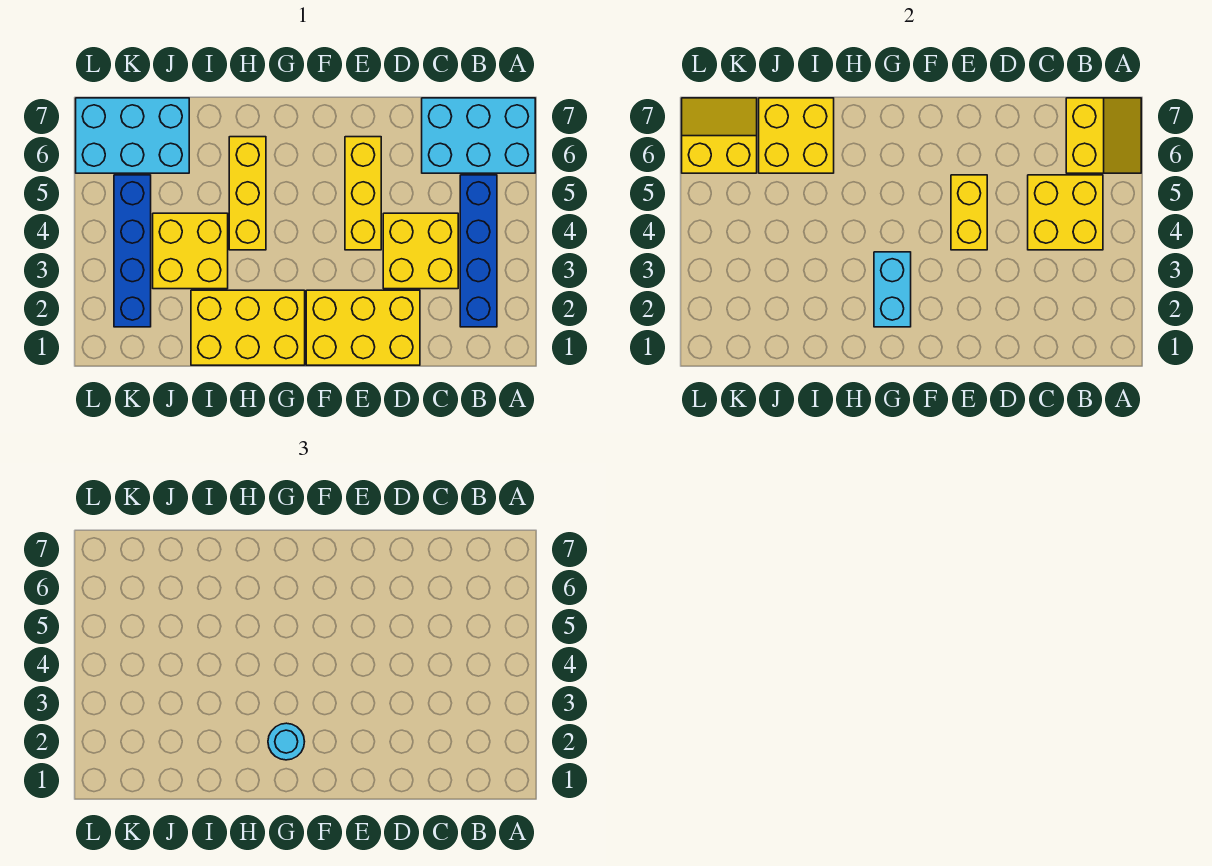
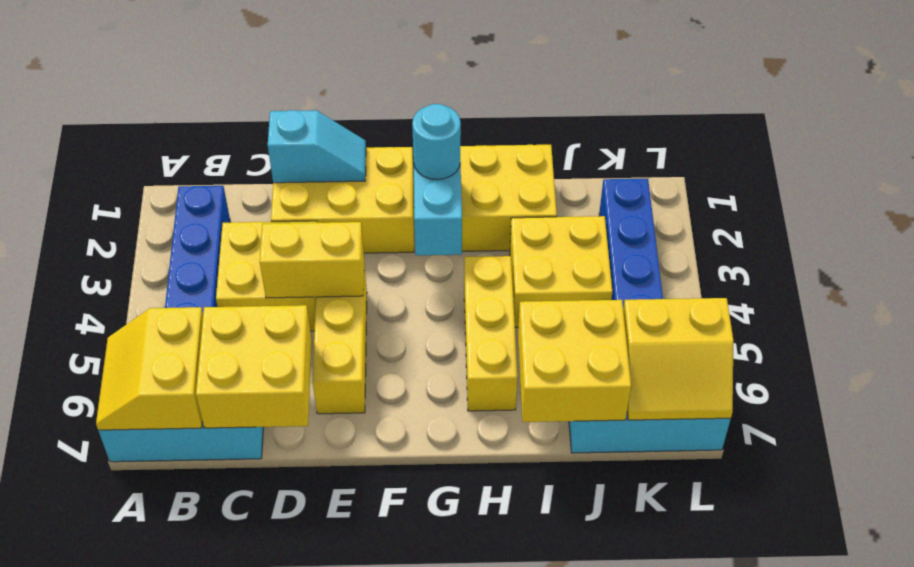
yellow 2x2 brick [1028,175,1103,250] -> yellow 2x2 brick moved to [196,305,312,428]
none -> cyan 1x2 slope [268,110,366,183]
yellow 1x2 brick [951,175,987,250] -> yellow 1x2 brick turned to [260,222,364,298]

